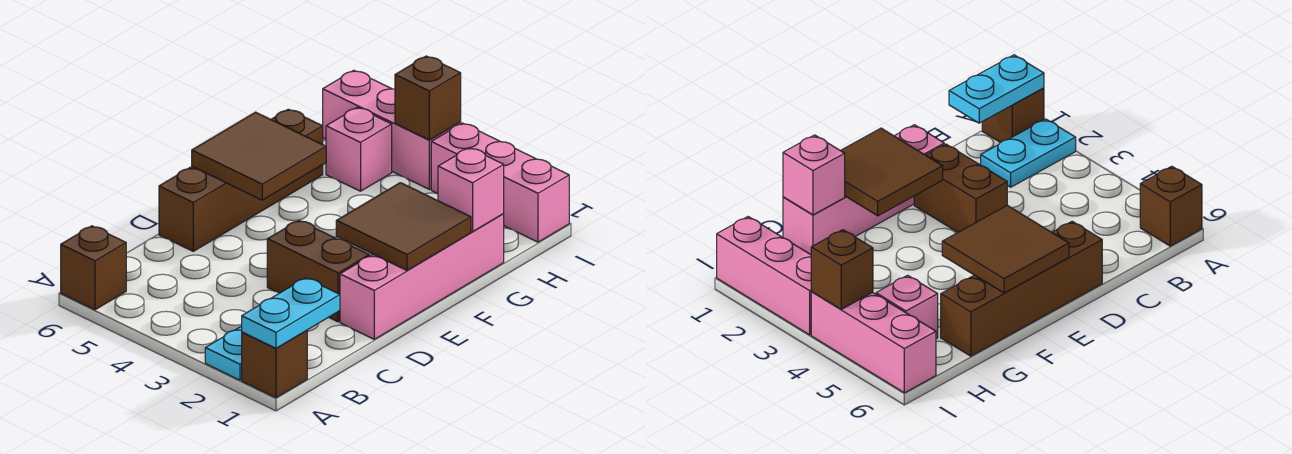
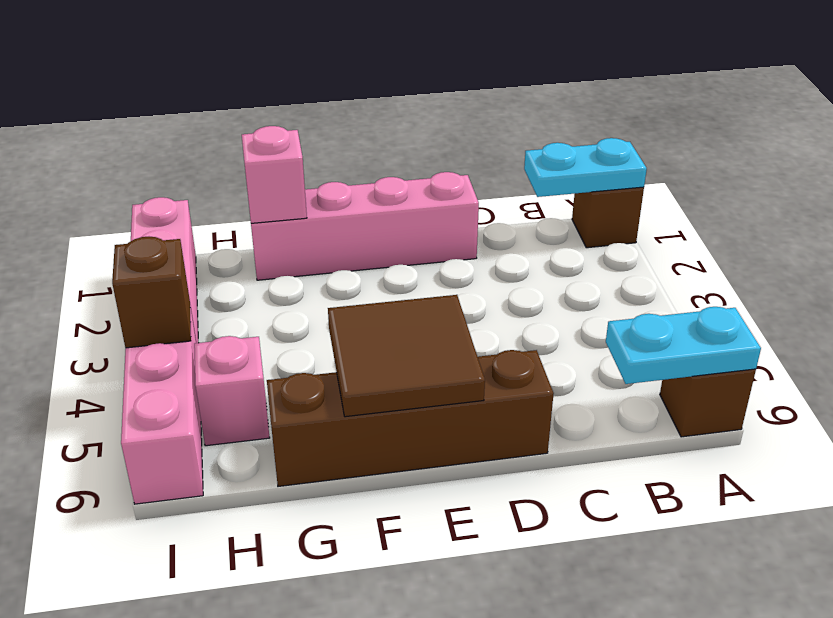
cyan 1x2 plate [205,326,242,380] -> cyan 1x2 plate moved to [606,307,761,384]
brown 1x2 brick [267,220,369,322] -> none
brown 2x2 tile [336,183,471,270] -> none

